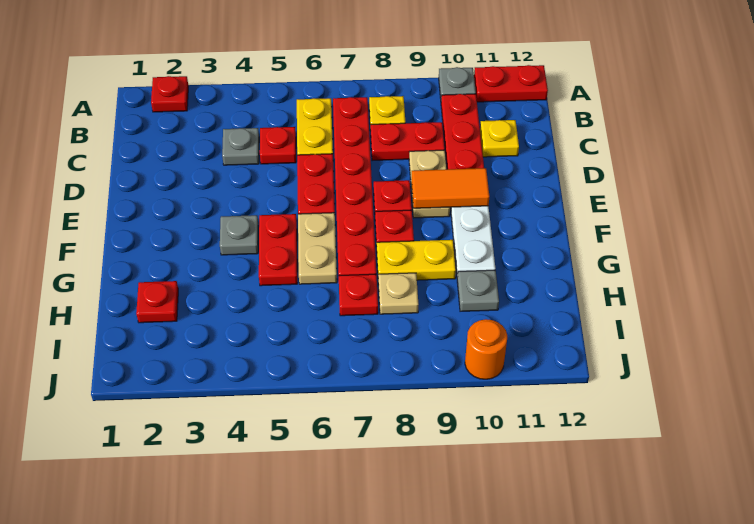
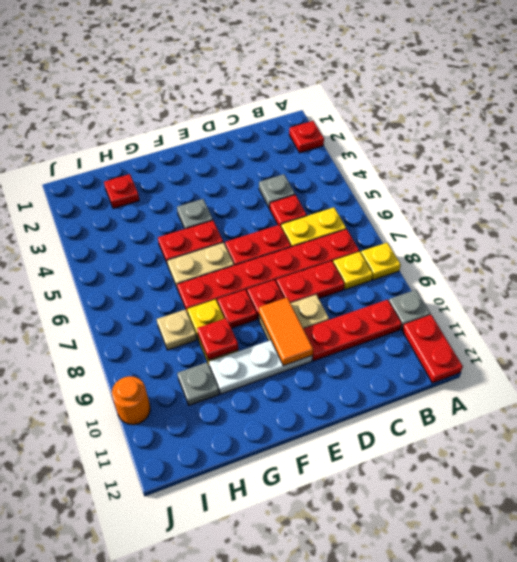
red 1x2 plate [371,122,445,161] -> red 1x2 plate turned to [276,261,344,303]
yellow 1x1 plate [480,120,519,157] -> yellow 1x1 plate moved to [361,243,401,280]
red 1x1 plate [339,274,378,316] -> red 1x1 plate moved to [197,318,238,360]

